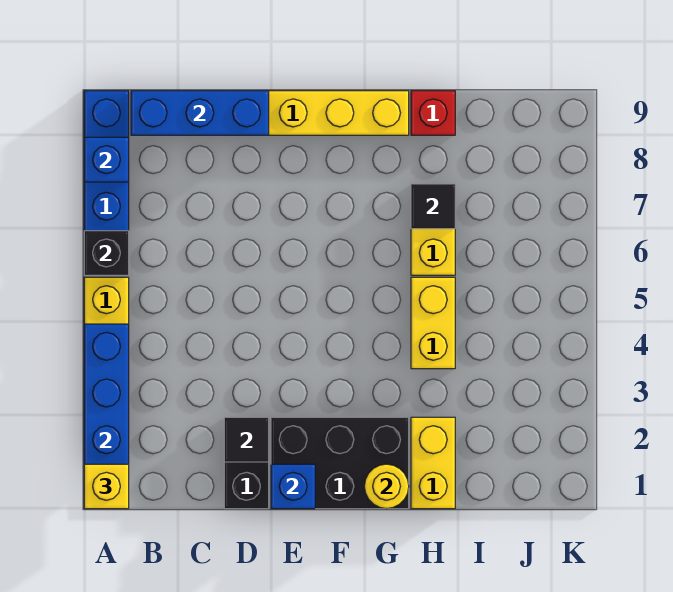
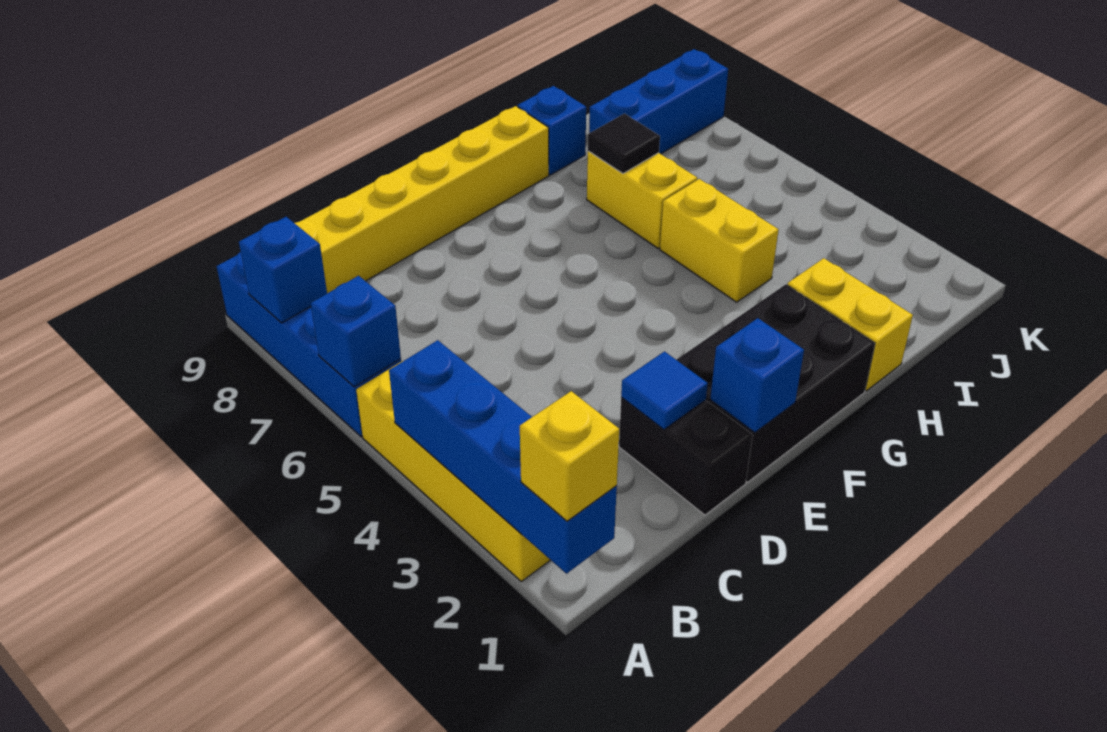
black 1x1 brick [84,231,129,275] -> blue 1x1 brick [311,276,401,387]
blue 1x3 brick [131,91,269,135] -> blue 1x3 brick moved to [589,49,728,154]
black 1x1 tile [224,417,269,462] -> blue 1x1 tile [621,352,708,430]
yellow 1x1 round brick [364,464,409,509] -> none
red 1x1 brick [411,91,455,135] -> blue 1x1 brick [518,86,586,175]

